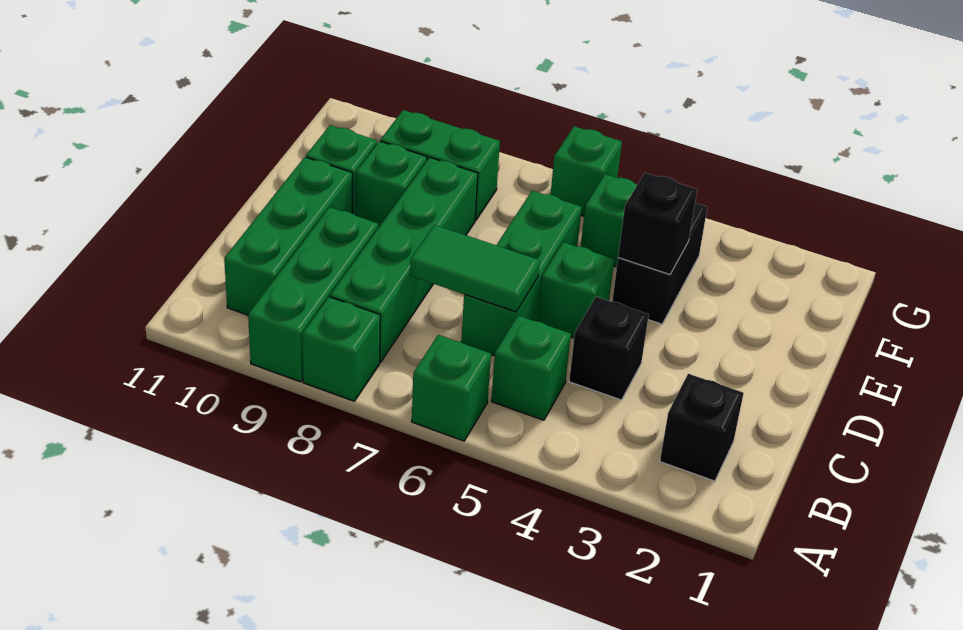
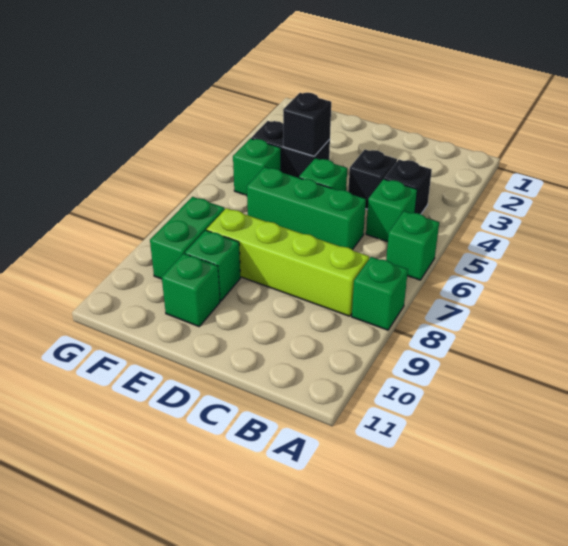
green 1x3 brick [248,207,379,382] -> none
black 1x1 brick [660,374,744,481] -> black 1x1 brick moved to [384,160,432,214]
green 1x4 brick [330,157,478,362] -> lime 1x4 brick [207,208,369,316]
green 1x3 brick [224,157,352,315] -> none
green 1x2 tile [410,225,540,312] -> none
green 1x1 brick [551,126,622,216] -> none

